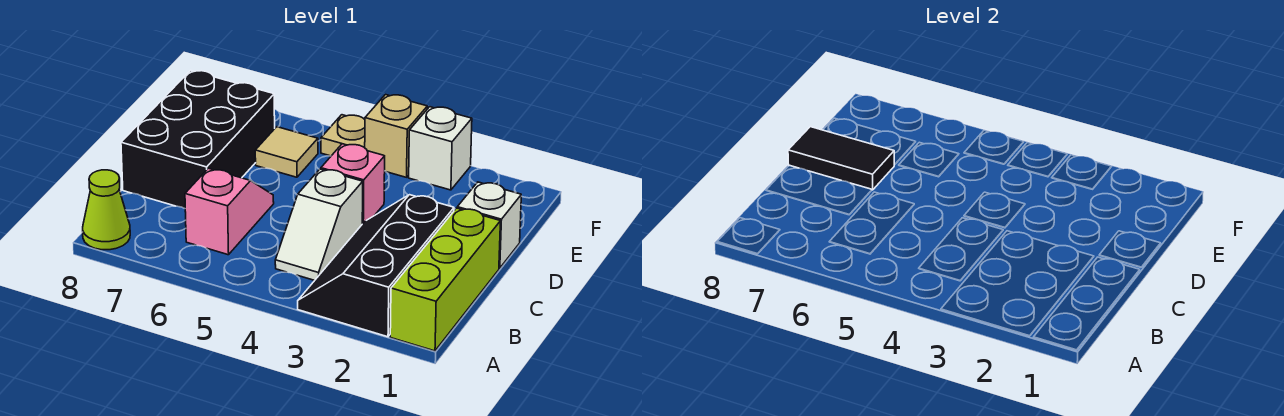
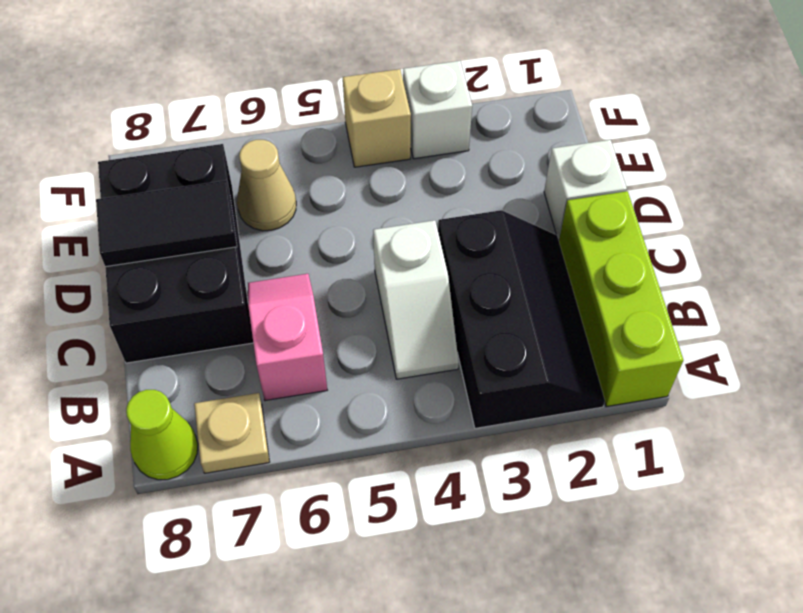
black 2x3 slope [298,195,454,337] -> black 2x3 slope turned to [438,210,605,428]
pink 1x1 brick [321,144,385,224] -> none
tan 1x1 tile [255,127,318,177] -> tan 1x1 cone [237,140,296,231]
tan 1x1 plate [321,115,365,156] -> tan 1x1 plate moved to [194,393,270,473]

